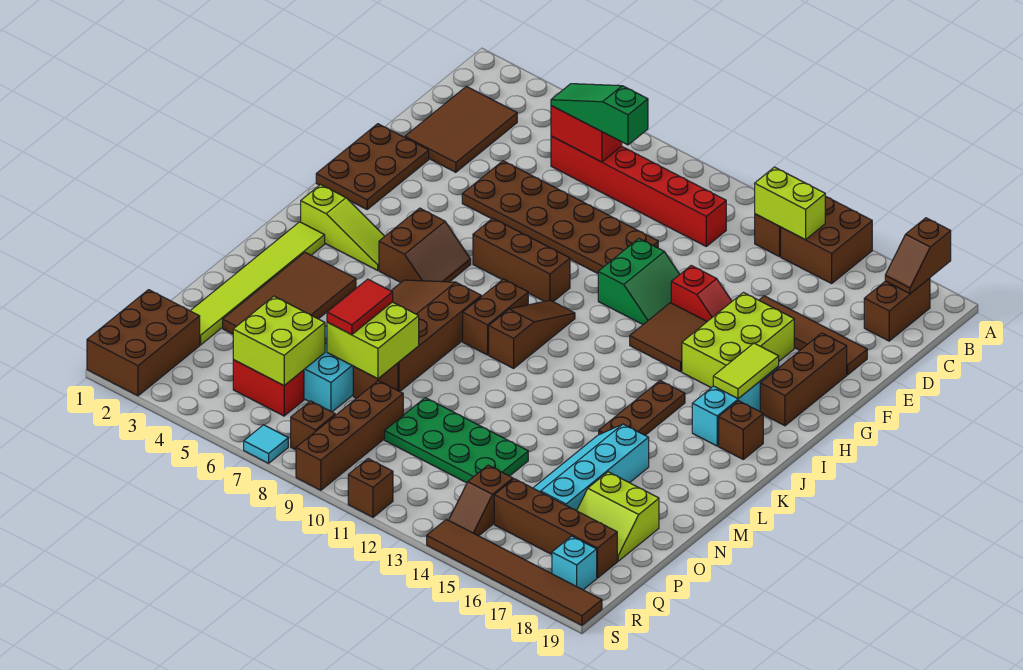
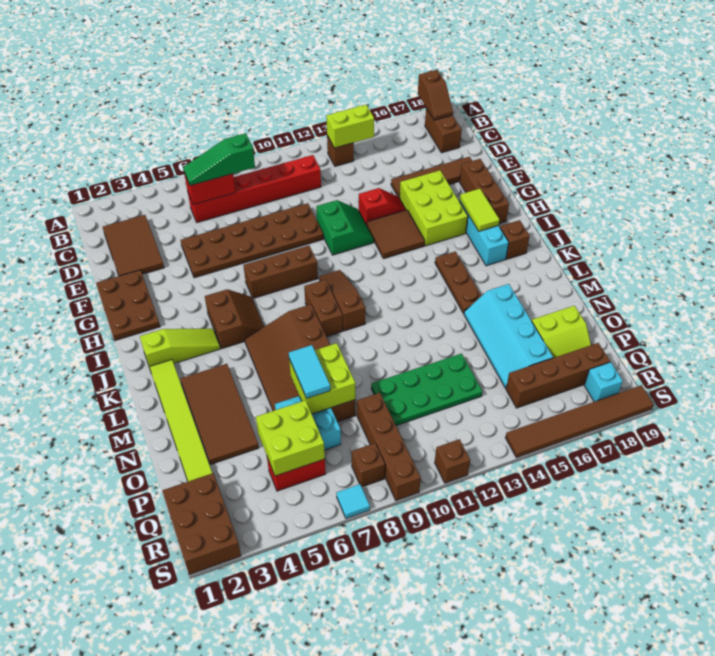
brown 2x2 brick [781,196,872,284] -> none
red 1x2 tile [327,279,393,335] -> cyan 1x2 tile [289,345,330,399]
brown 1x2 slope [449,465,513,536] -> none

